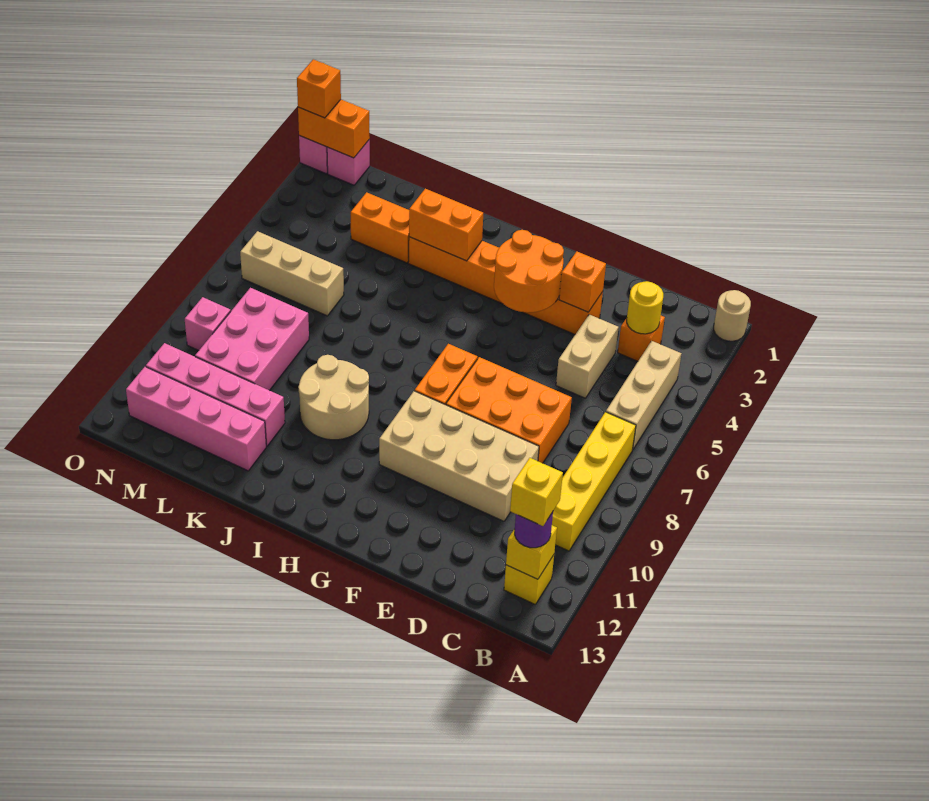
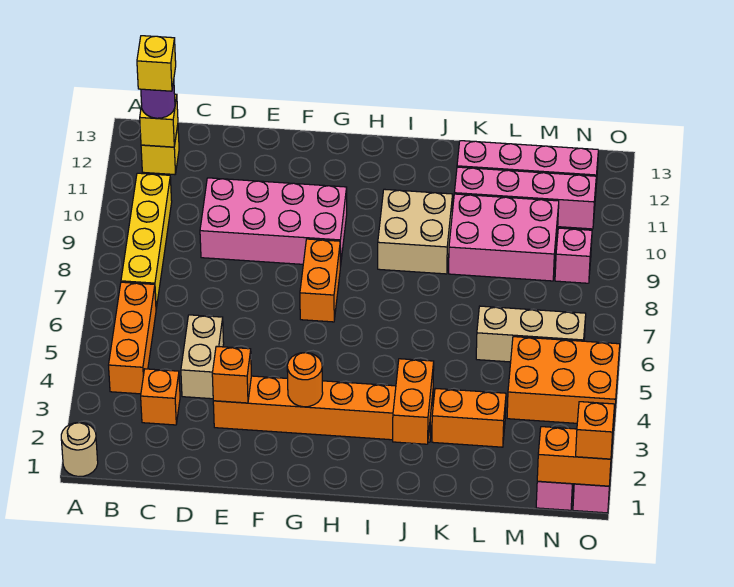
tan 1x3 brick [606,341,682,449] -> orange 1x3 brick [109,282,156,394]
yellow 1x1 round brick [627,281,663,334] -> none
orange 2x3 brick [446,357,572,463] -> orange 2x3 brick moved to [507,337,620,426]
tan 2x4 brick [379,391,539,521] -> pink 2x4 brick [200,178,347,267]
orange 2x2 round brick [494,230,564,313] -> orange 1x1 round brick [287,352,323,407]
orange 1x2 brick [409,189,483,261] -> orange 1x2 brick turned to [393,359,434,444]
tan 2x2 round brick [298,355,369,440] -> tan 2x2 brick [378,189,453,274]
pink 2x3 brick [195,288,309,390] -> pink 2x3 brick turned to [449,194,559,281]

